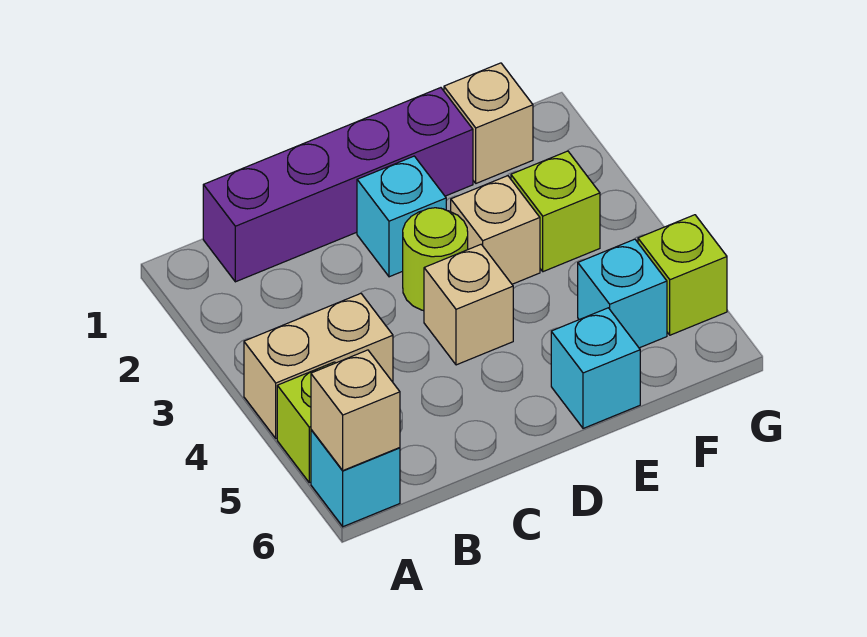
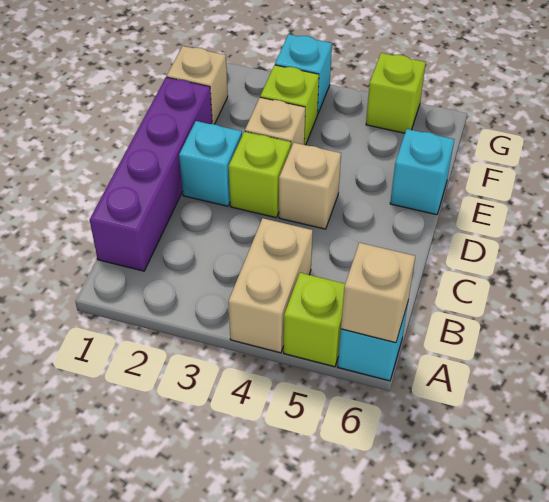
lime 1x1 round brick [403,208,468,311] -> lime 1x1 brick [229,132,291,218]
cyan 1x1 brick [578,239,667,348] -> cyan 1x1 brick moved to [275,34,332,114]

